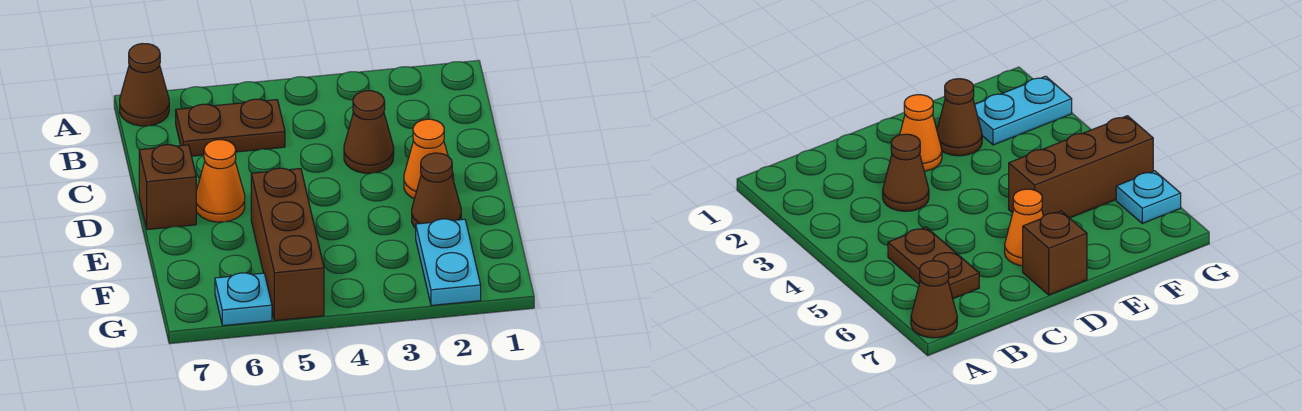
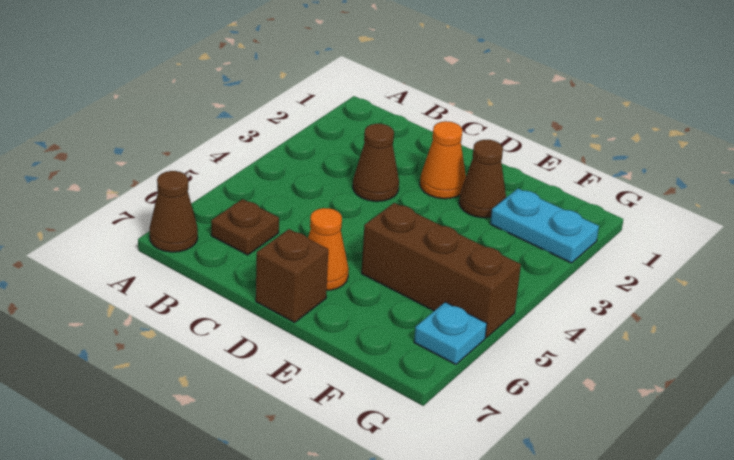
brown 1x2 plate [176,99,285,156] -> brown 1x1 plate [211,199,279,255]

